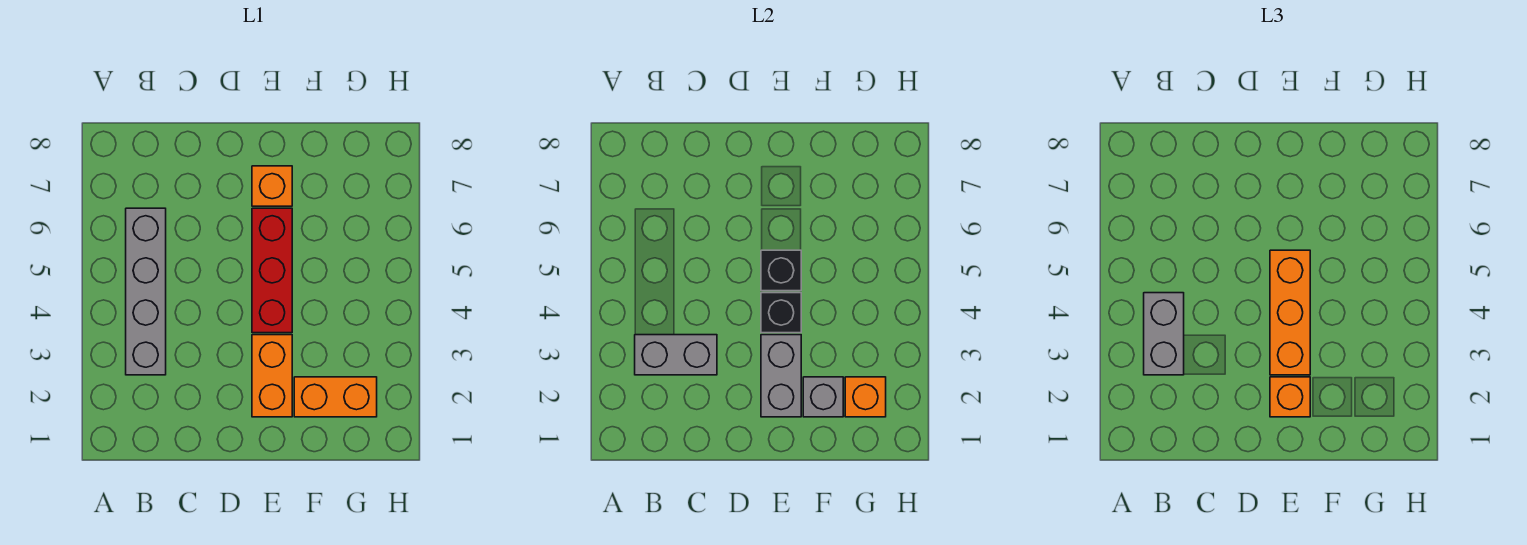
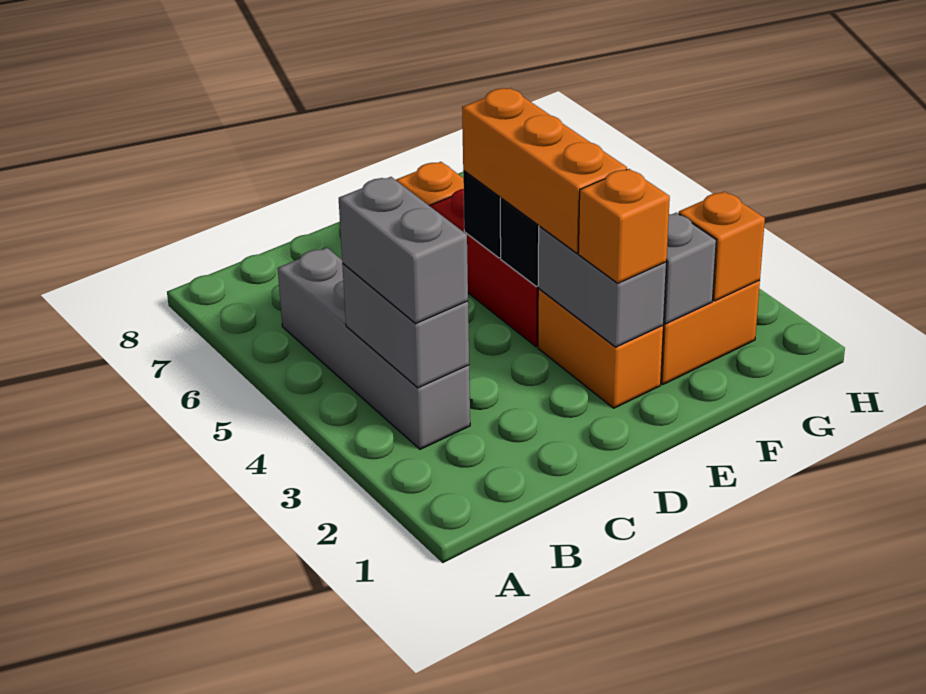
grey 1x2 brick [635,335,717,375] -> grey 1x2 brick turned to [342,264,469,388]

